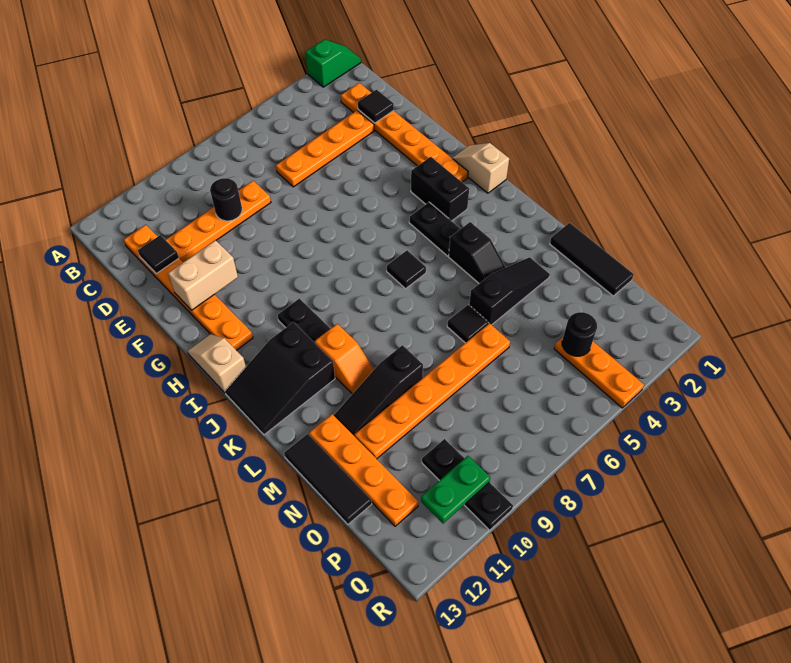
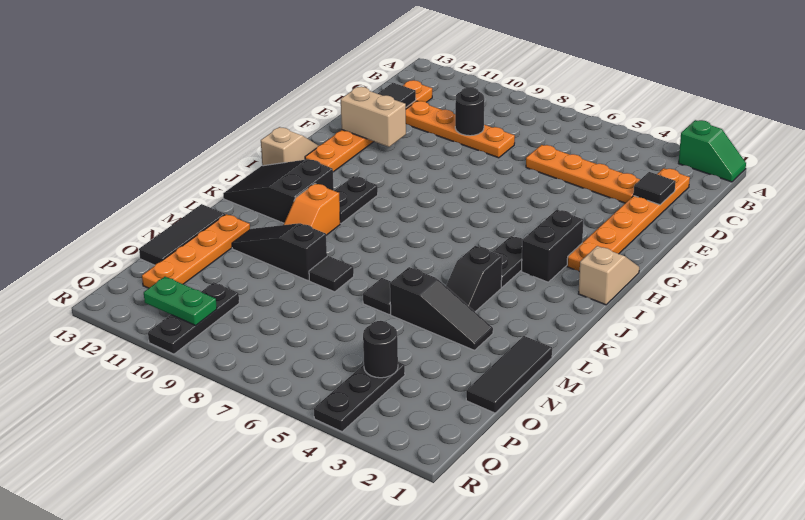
black 1x1 tile [387,250,426,289] -> black 1x1 tile moved to [309,256,354,292]
orange 1x6 plate [355,323,510,459] -> none
orange 1x3 plate [554,337,644,408] -> black 1x3 plate [314,362,405,432]

